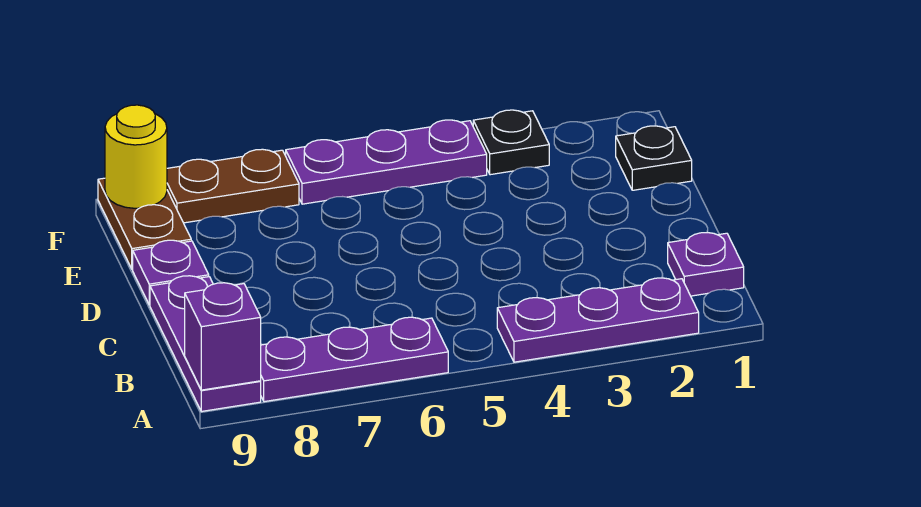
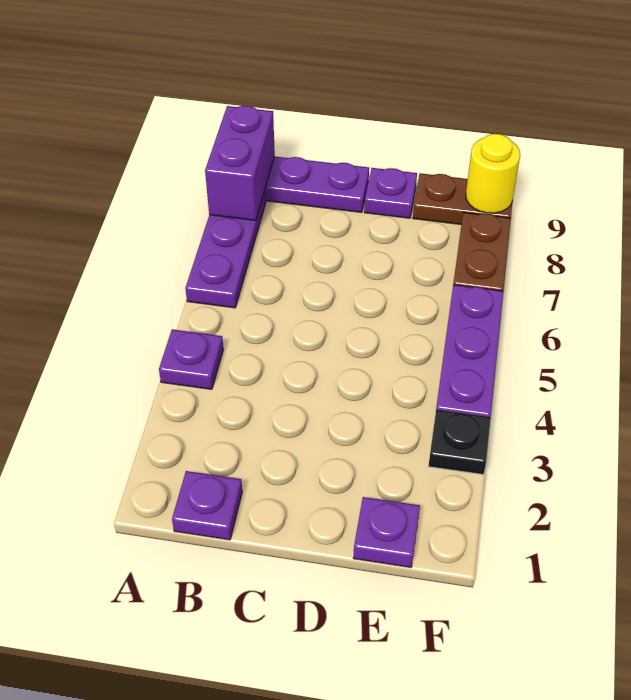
purple 1x3 plate [497,278,699,362] -> purple 1x1 plate [159,329,223,389]
purple 1x1 brick [185,283,261,390] -> purple 1x2 brick [205,106,275,220]
black 1x1 plate [616,126,692,190] -> purple 1x1 plate [353,497,420,568]

